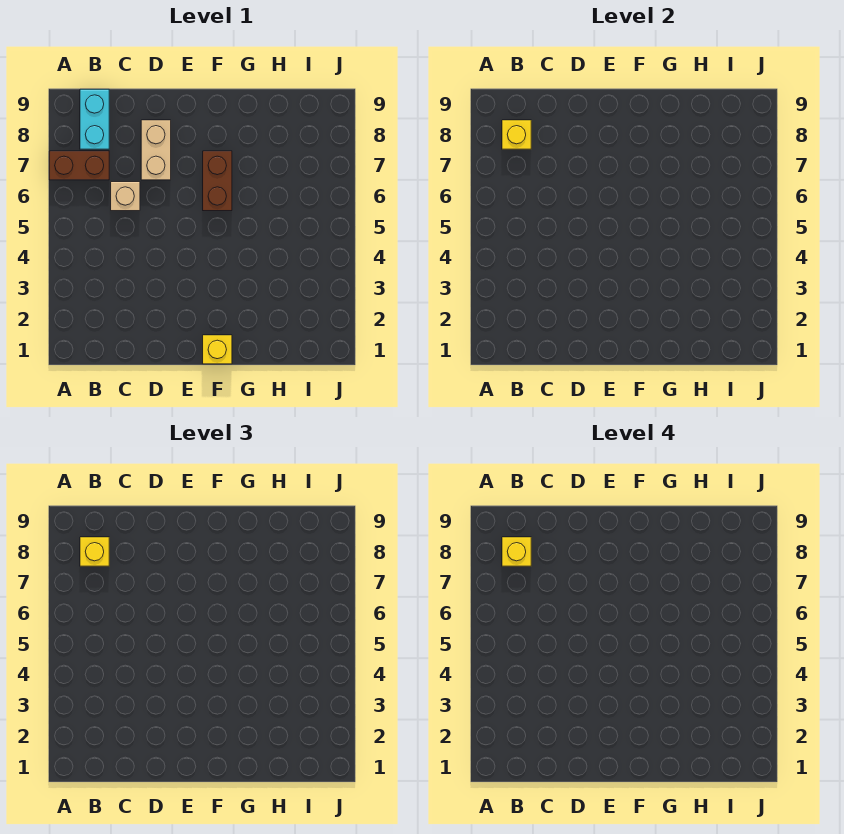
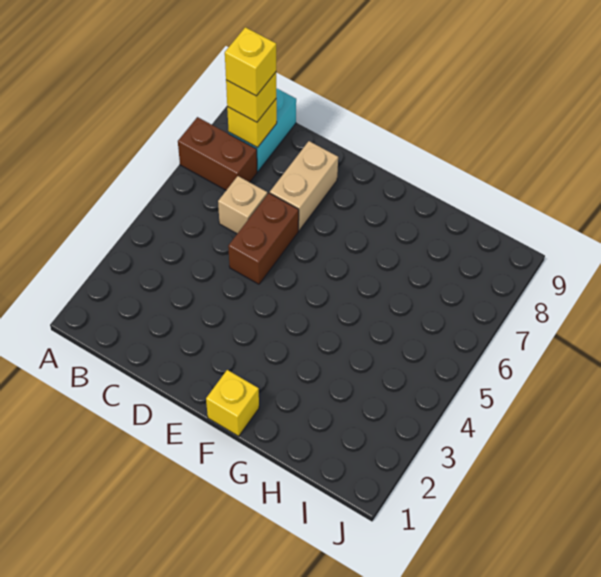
brown 1x2 brick [203,151,232,211] -> brown 1x2 brick moved to [228,193,299,284]

